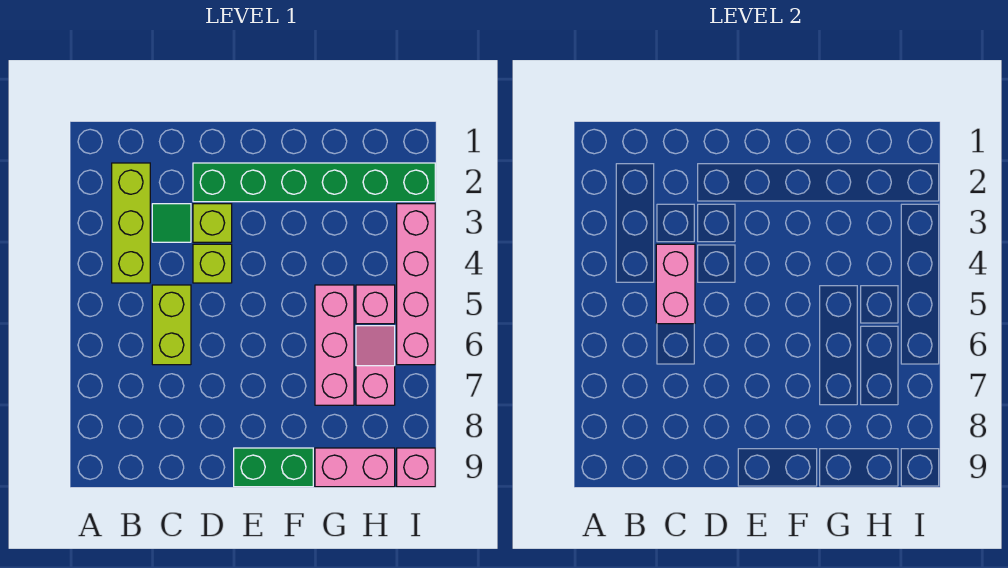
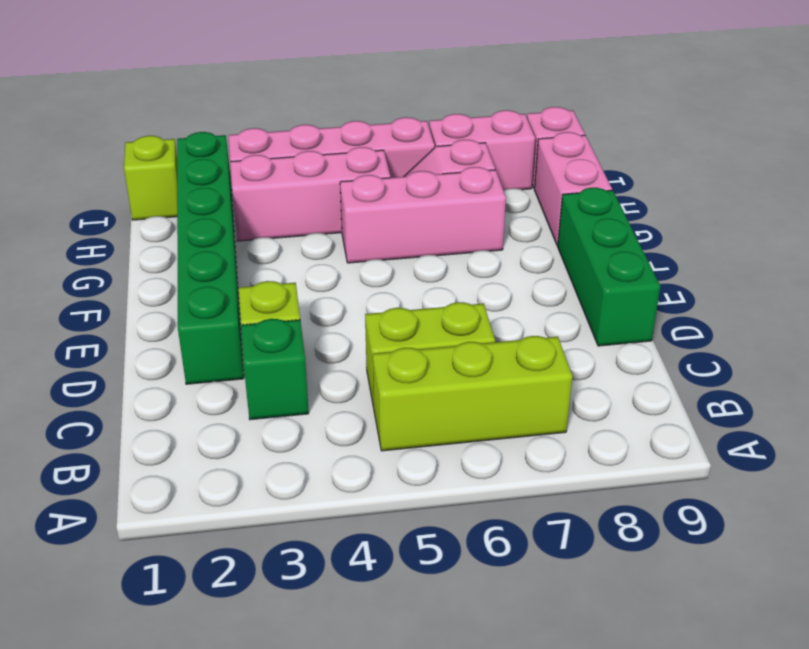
lime 1x3 brick [112,163,150,283] -> lime 1x3 brick moved to [373,336,573,451]
green 1x1 tile [152,204,191,242] -> green 1x1 brick [241,319,309,420]
pink 1x2 brick [656,244,695,324] -> pink 1x2 brick moved to [429,110,535,190]
lime 1x1 brick [193,244,232,283] -> lime 1x1 brick moved to [124,136,177,220]
green 1x2 brick [234,448,313,487] -> green 1x3 brick [558,188,661,346]
pink 1x1 brick [356,285,395,324] -> pink 1x3 brick [230,147,390,241]

